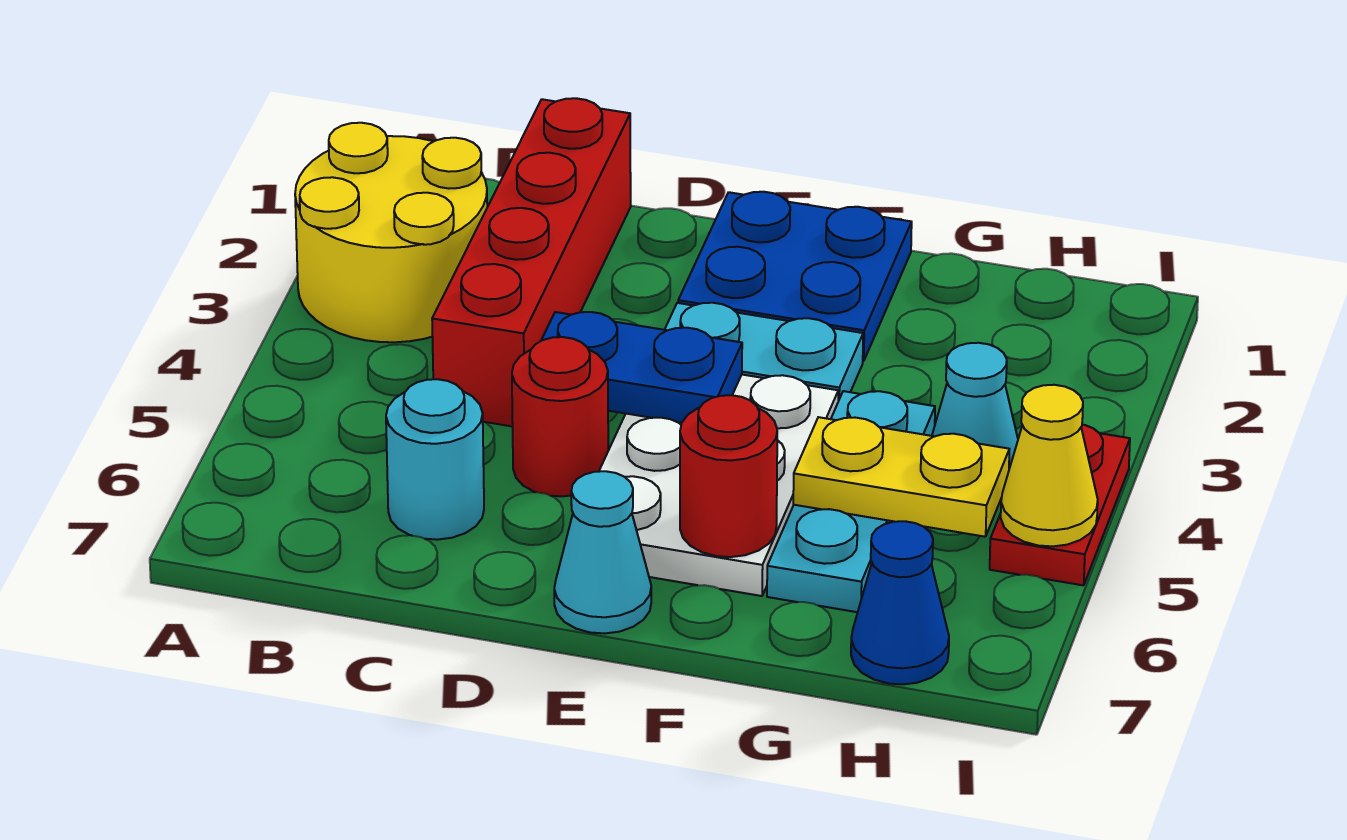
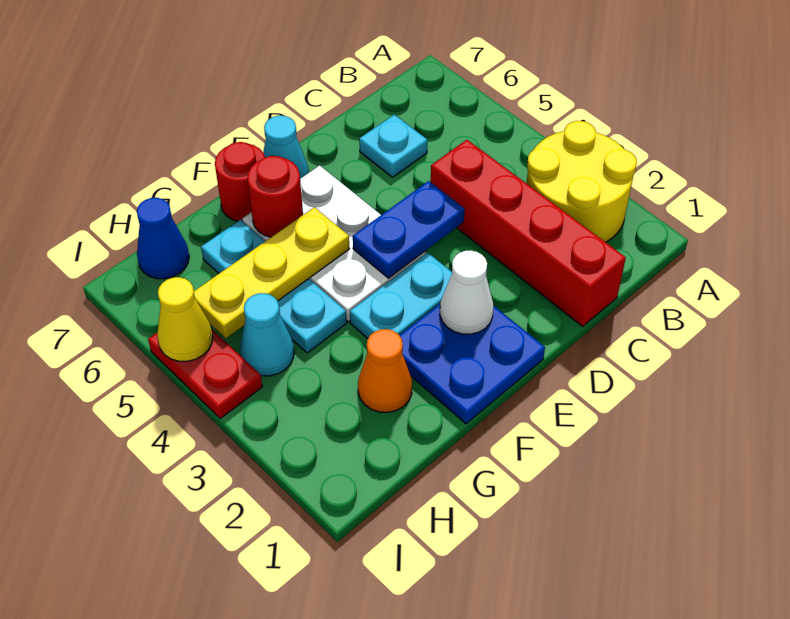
cyan 1x1 round brick [386,379,484,540] -> cyan 1x1 plate [359,115,427,177]
red 1x1 round brick [512,337,608,496] -> red 1x1 round brick moved to [215,142,265,221]
none -> white 1x1 cone [440,251,493,334]
none -> orange 1x1 cone [358,329,412,412]
yellow 1x2 plate [793,417,1009,537] -> yellow 1x3 plate [194,207,349,338]

